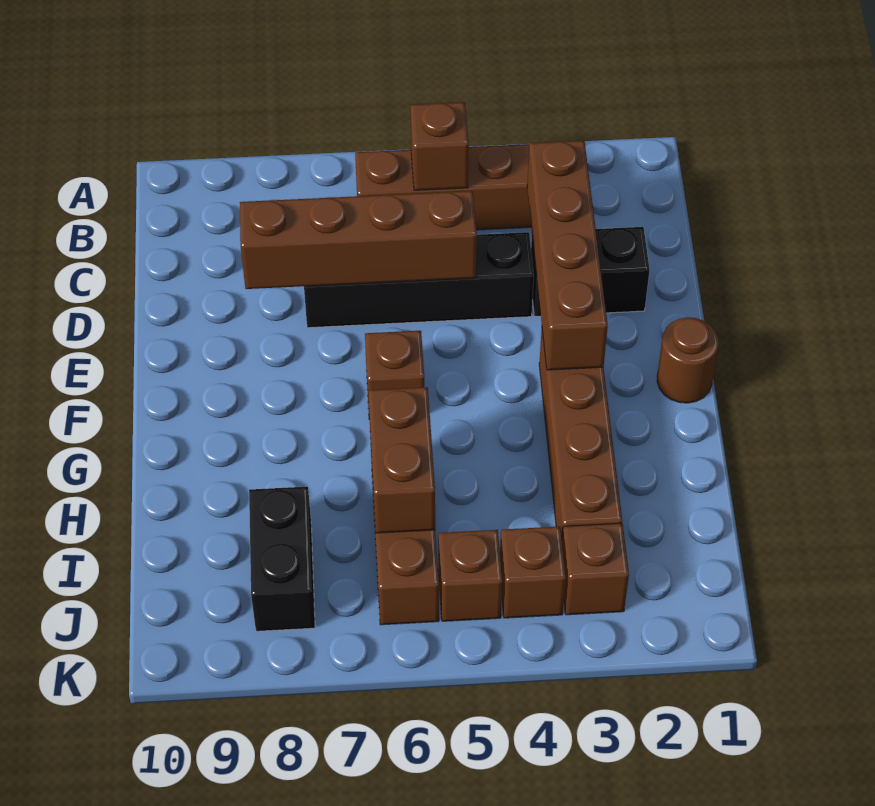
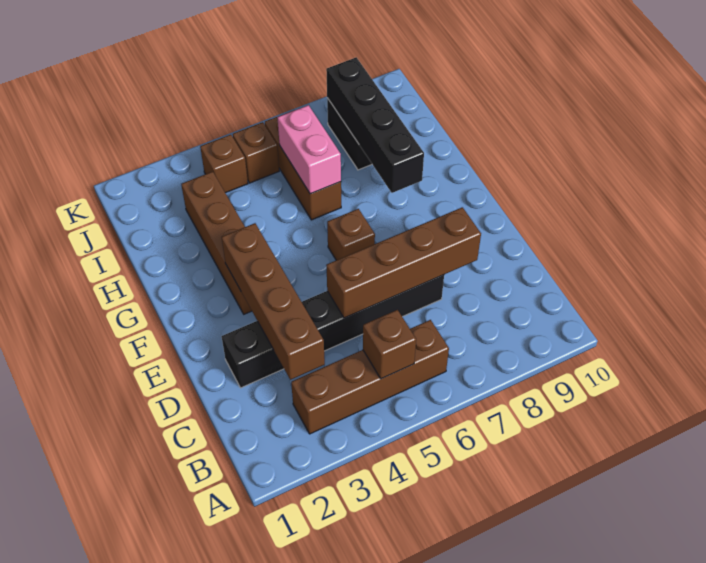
brown 1x1 round brick [657,317,719,403] -> none
none -> black 1x4 brick [326,57,424,193]
brown 1x2 brick [368,387,435,533] -> pink 1x2 brick [277,105,341,194]
brown 1x1 brick [562,523,629,615] -> none

